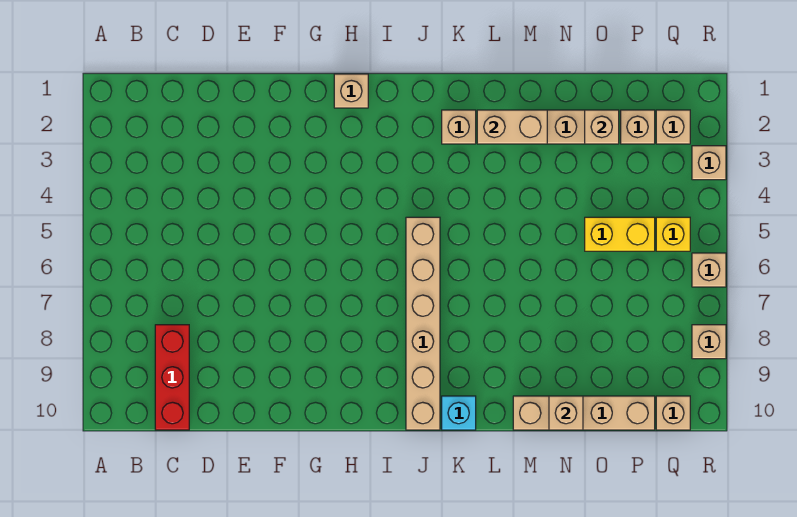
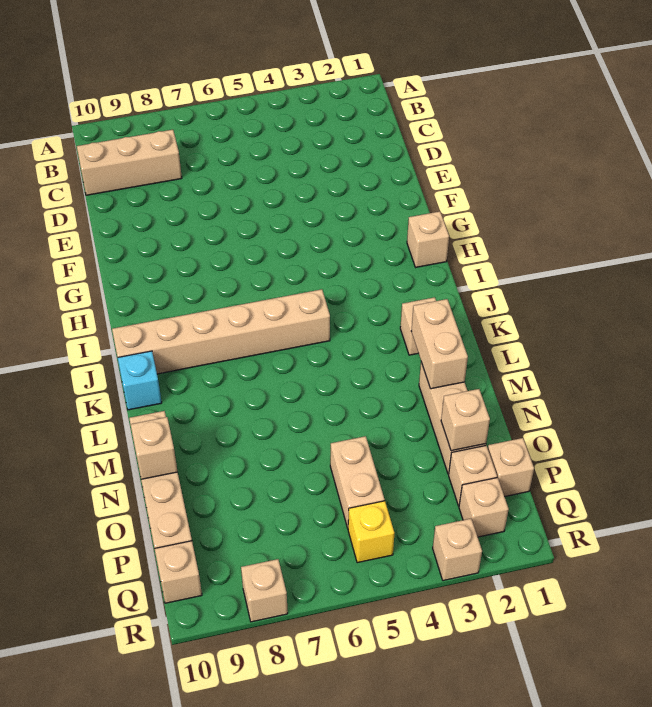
red 1x3 brick [155,325,189,430] -> tan 1x3 brick [77,130,182,195]
yellow 1x2 brick [585,217,655,251] -> tan 1x2 brick [330,436,385,528]
tan 1x1 brick [692,253,726,287] -> tan 1x1 brick moved to [488,438,534,497]

